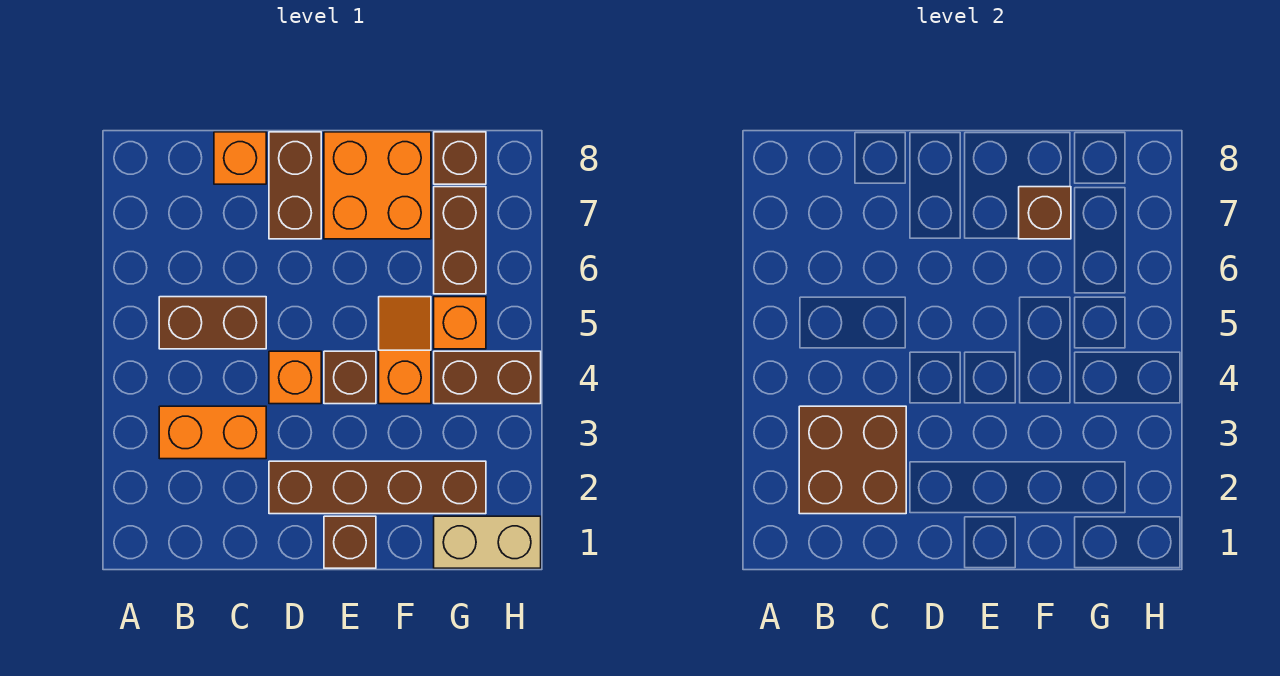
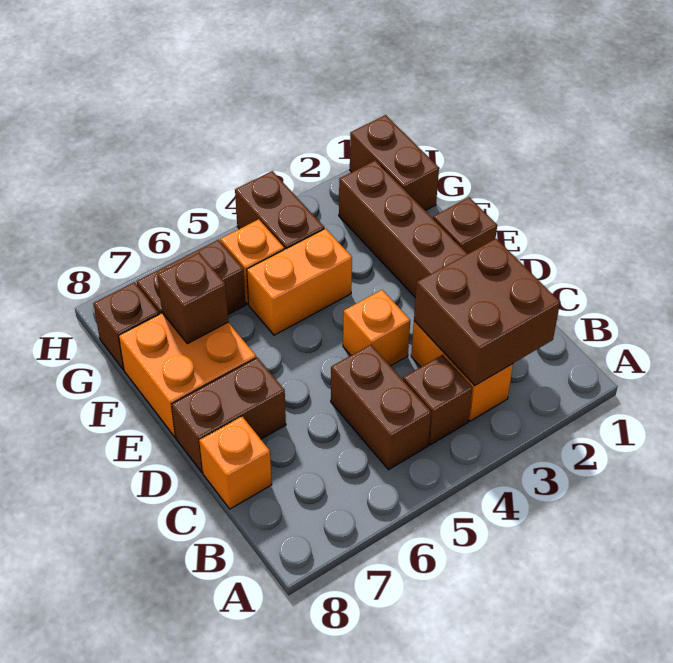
brown 1x1 brick [324,351,376,404] -> brown 1x1 brick moved to [403,355,473,445]
orange 1x2 slope [379,297,431,404] -> orange 1x2 brick [247,229,352,335]
tan 1x2 brick [434,516,541,568] -> brown 1x2 brick [350,115,439,211]

